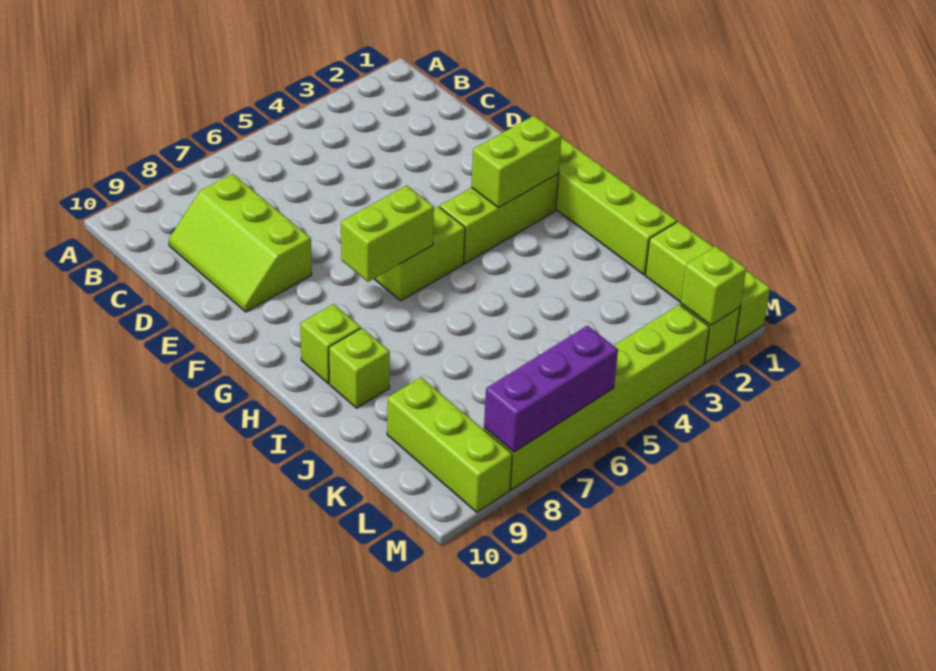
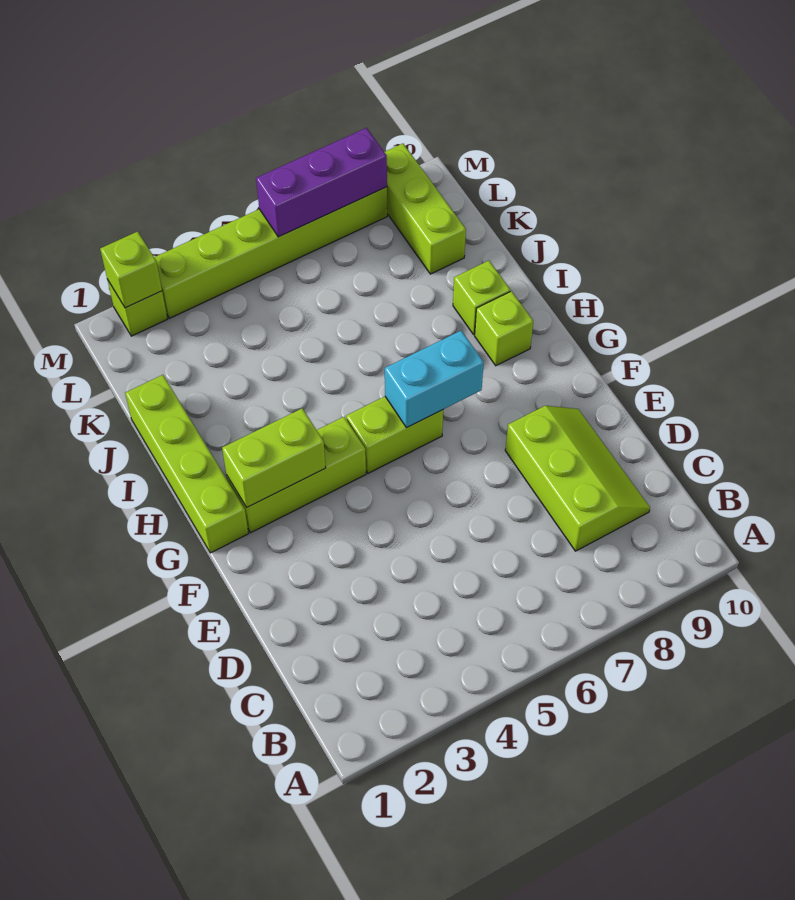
lime 1x2 brick [341,185,434,282] -> cyan 1x2 brick [385,331,484,428]
lime 1x3 brick [645,222,770,343] -> none

